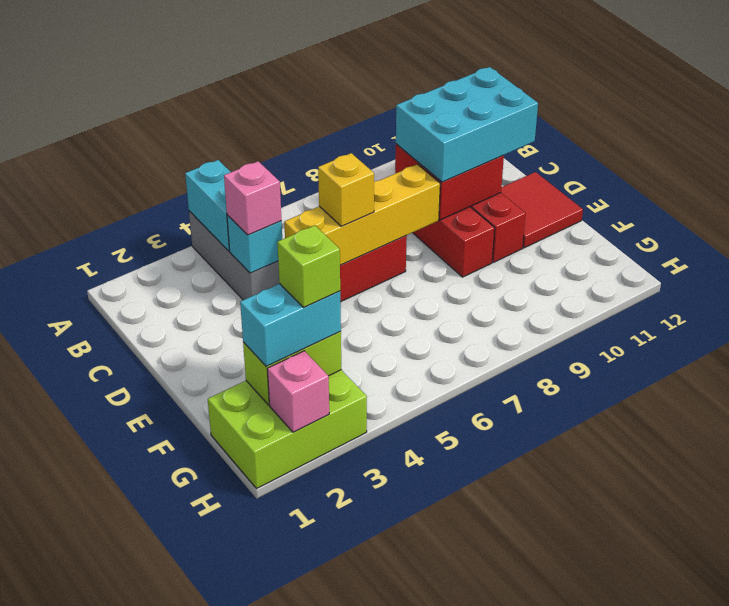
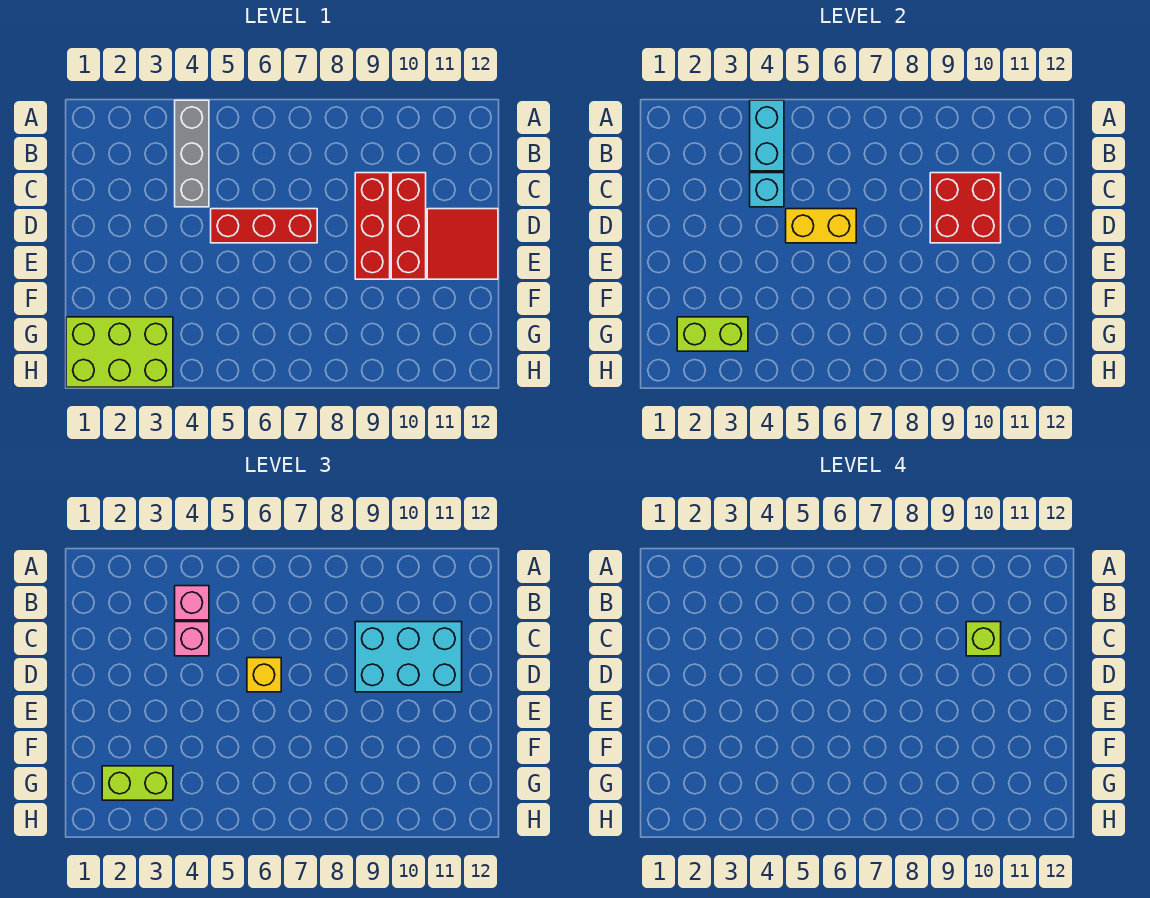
yellow 1x4 brick [284,164,440,265] -> yellow 1x2 brick [786,209,856,243]
cyan 1x2 brick [240,284,341,367] -> lime 1x2 brick [102,766,173,800]
lime 1x1 brick [277,225,340,308] -> lime 1x1 brick moved to [966,622,1001,656]
pink 1x1 brick [267,351,329,432] -> pink 1x1 brick moved to [175,586,209,620]

